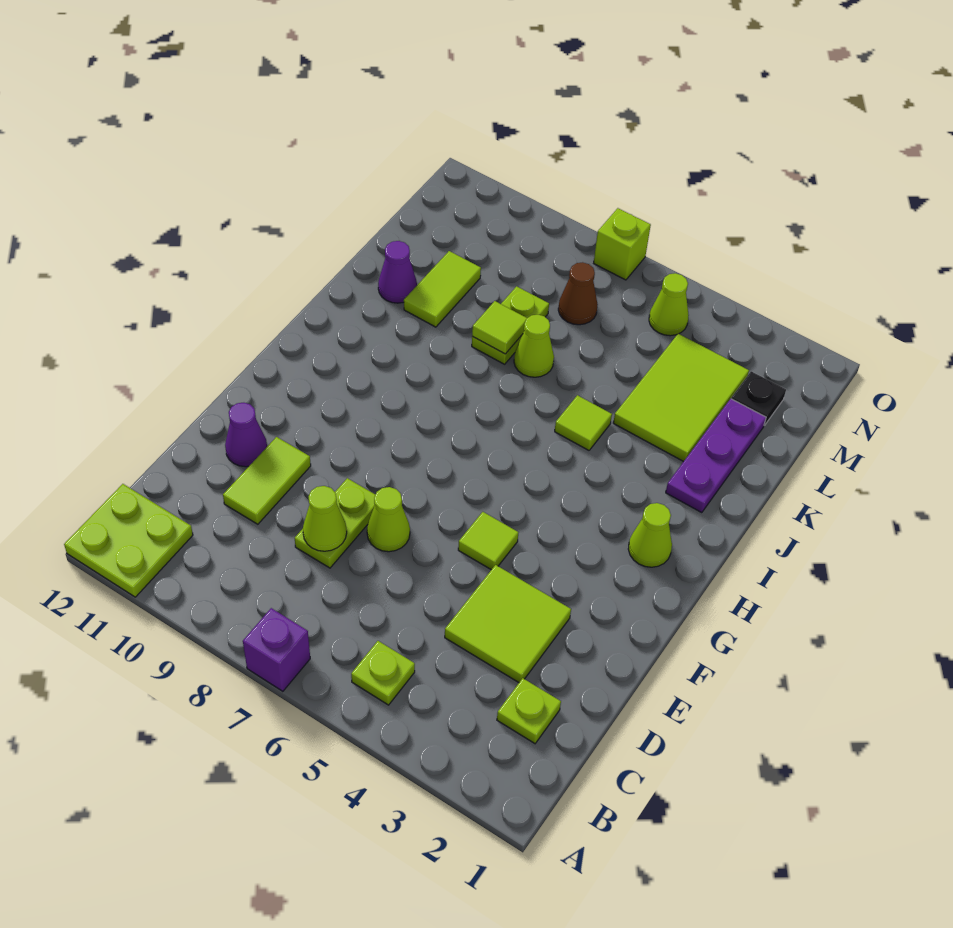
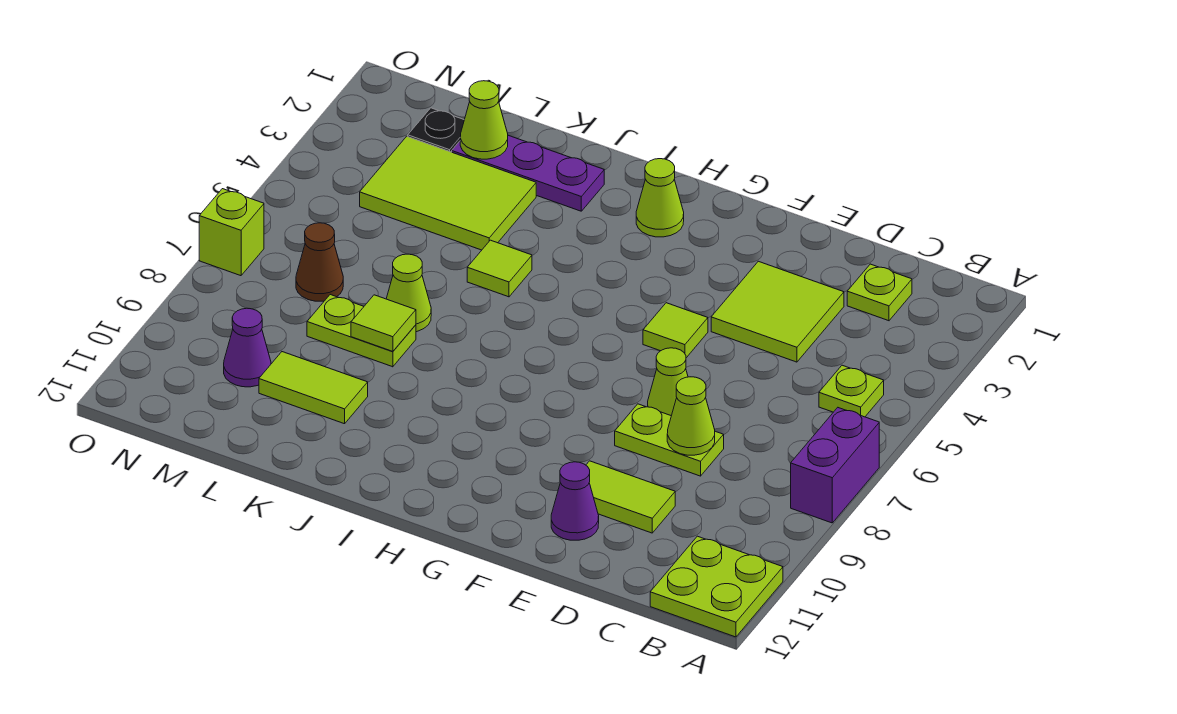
purple 1x1 brick [243,608,310,691] -> purple 1x2 brick [791,408,879,523]
purple 1x1 cone [378,241,417,303] -> purple 1x1 cone moved to [224,308,271,387]
lime 1x1 cone [649,273,689,336] -> lime 1x1 cone moved to [460,81,508,159]

